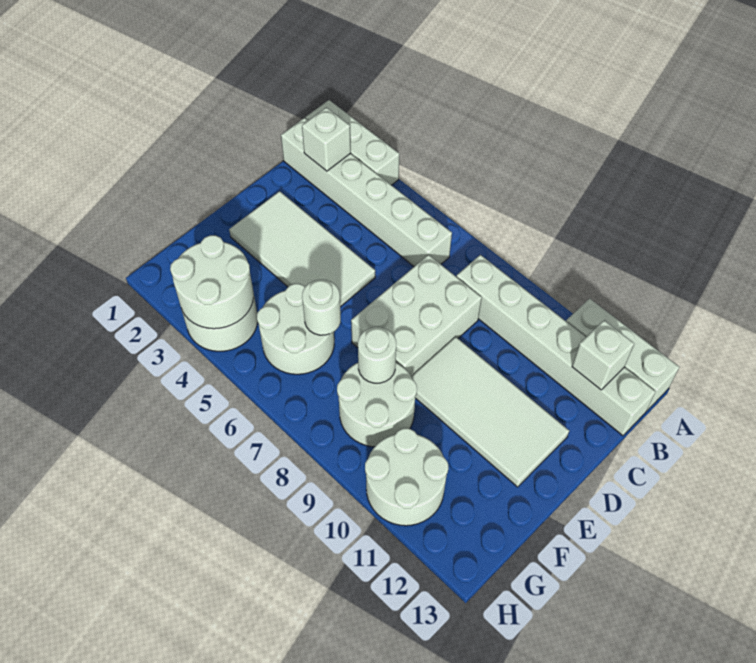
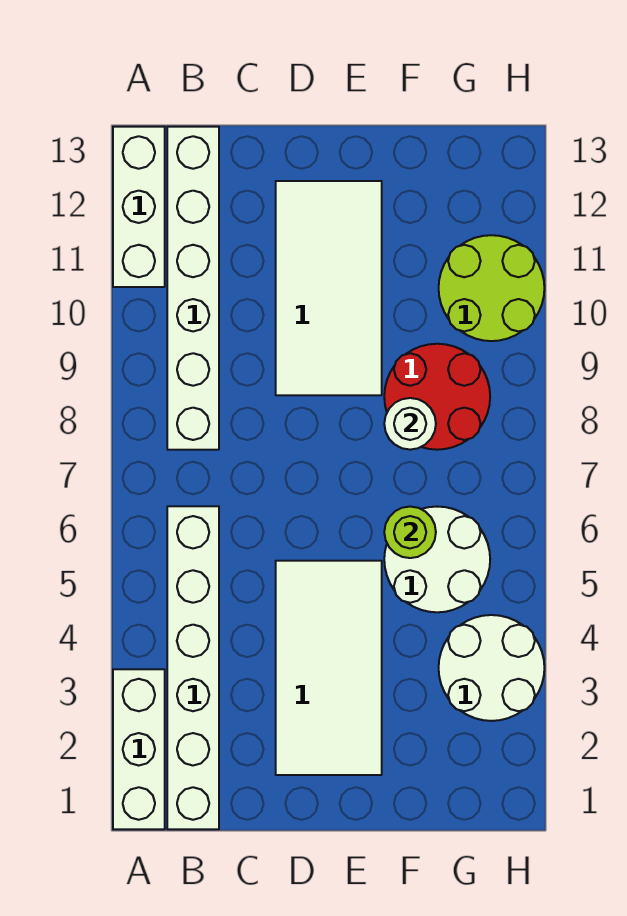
white 1x1 brick [302,107,351,171] -> none
white 1x1 brick [572,320,634,390] -> none
white 2x3 brick [351,255,482,376] -> none
white 1x1 round brick [302,280,341,335] -> lime 1x1 round brick [384,507,436,558]
white 2x2 round brick [337,363,417,447] -> red 2x2 round brick [384,344,490,450]
white 2x2 round brick [170,235,254,329] -> none
white 2x2 round brick [365,428,448,526] -> lime 2x2 round brick [439,235,544,341]

